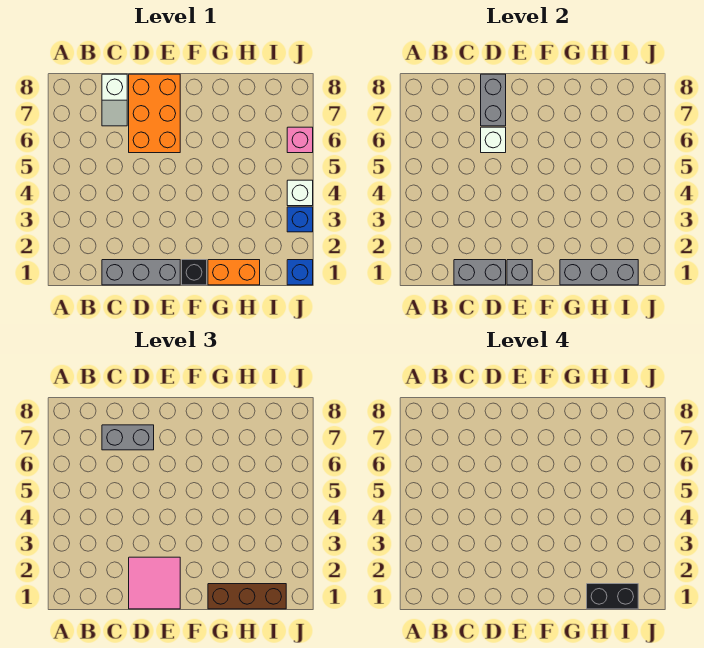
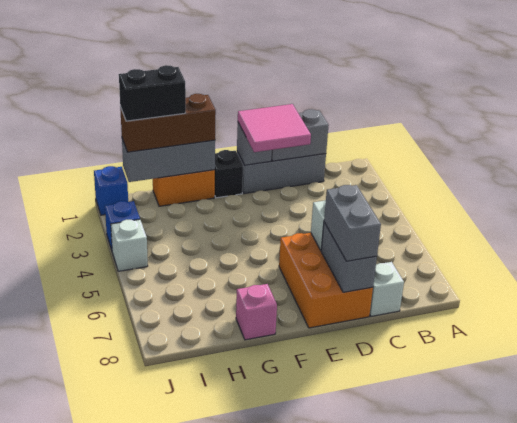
grey 1x2 brick [102,425,154,450] -> grey 1x2 brick turned to [324,185,381,261]
pink 1x1 brick [287,127,313,153] -> pink 1x1 brick moved to [236,284,277,340]

